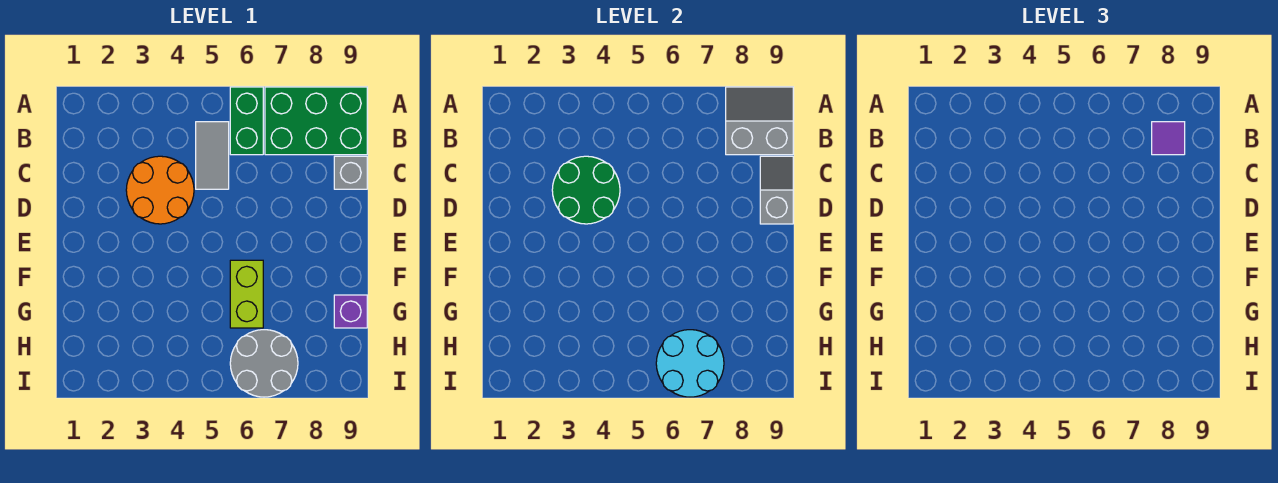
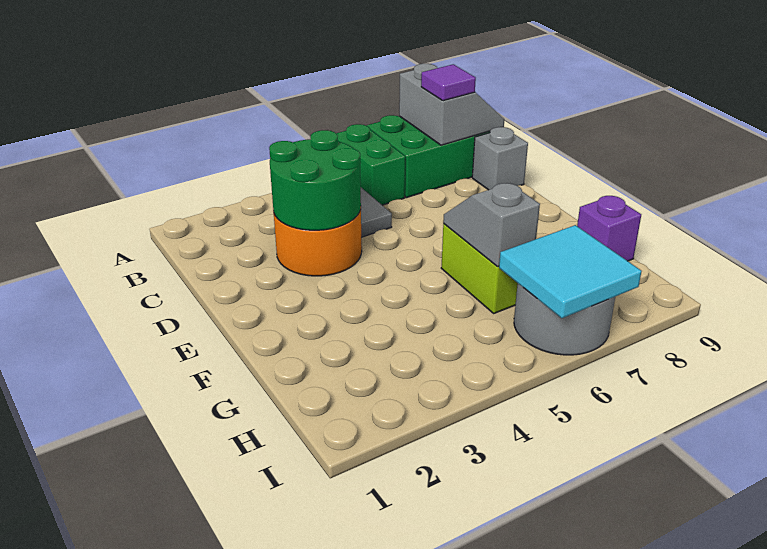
grey 2x2 slope [726,87,793,155] -> grey 2x2 slope turned to [399,64,504,145]
grey 1x2 slope [760,156,793,224] -> grey 1x2 slope moved to [443,183,540,266]
cyan 2x2 round brick [656,330,724,397] -> cyan 2x2 tile [499,225,642,318]

